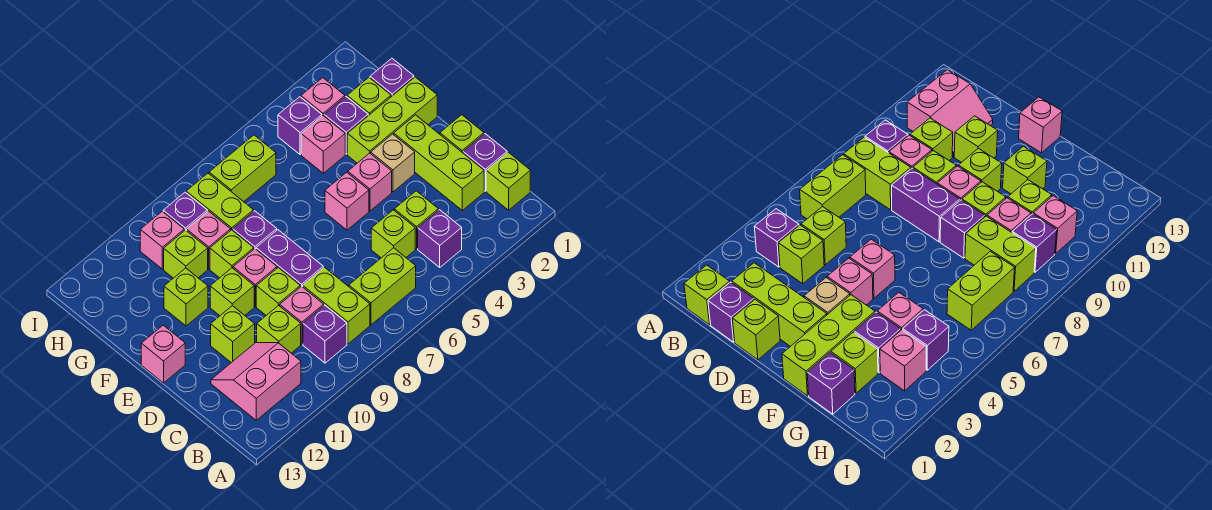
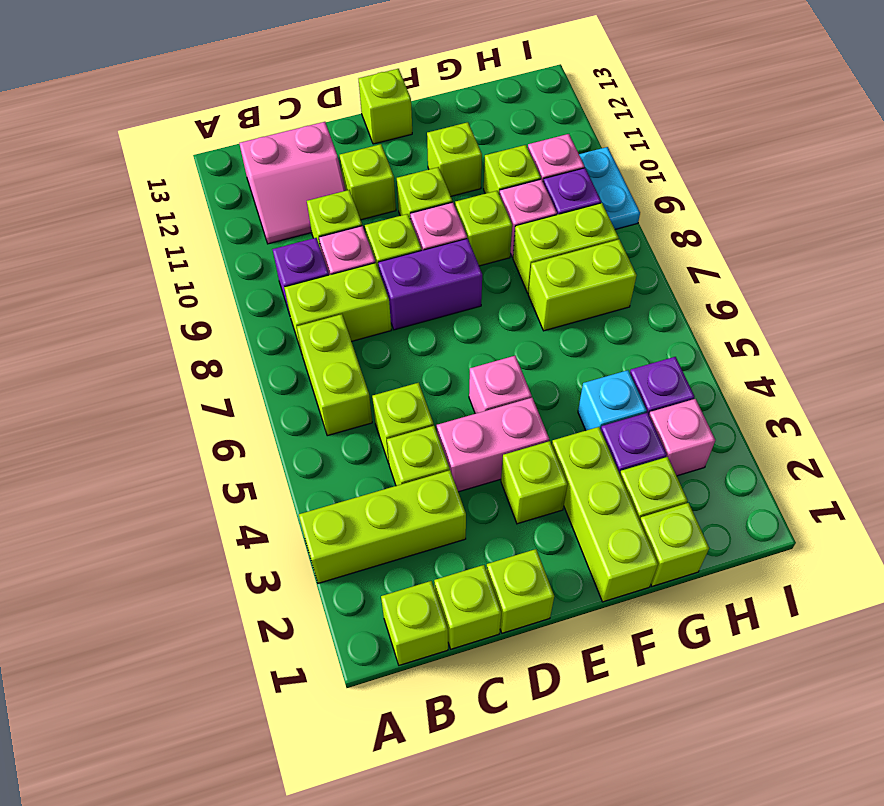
purple 1x1 brick [418,210,462,267] -> none
pink 2x2 slope [211,343,301,420] -> pink 2x2 slope turned to [239,122,346,244]
purple 1x1 brick [463,134,507,191] -> lime 1x1 brick [434,565,501,649]
lime 1x3 brick [394,115,484,210] -> lime 1x3 brick moved to [299,470,466,583]
tan 1x1 brick [371,134,415,192] -> lime 1x1 brick [501,441,568,524]
pink 1x1 brick [348,153,392,211] -> pink 1x2 brick [437,398,549,492]
pink 1x1 brick [141,325,185,383] -> lime 1x1 brick [359,69,412,144]
purple 1x1 brick [233,211,277,249] -> none
purple 1x1 brick [370,58,414,97] -> lime 1x1 brick [640,503,709,586]
pink 1x1 brick [301,116,345,173] -> cyan 1x1 brick [578,370,647,430]
lime 1x2 brick [209,135,276,202] -> lime 1x2 brick turned to [528,239,637,331]
none -> cyan 1x2 plate [579,147,640,229]

